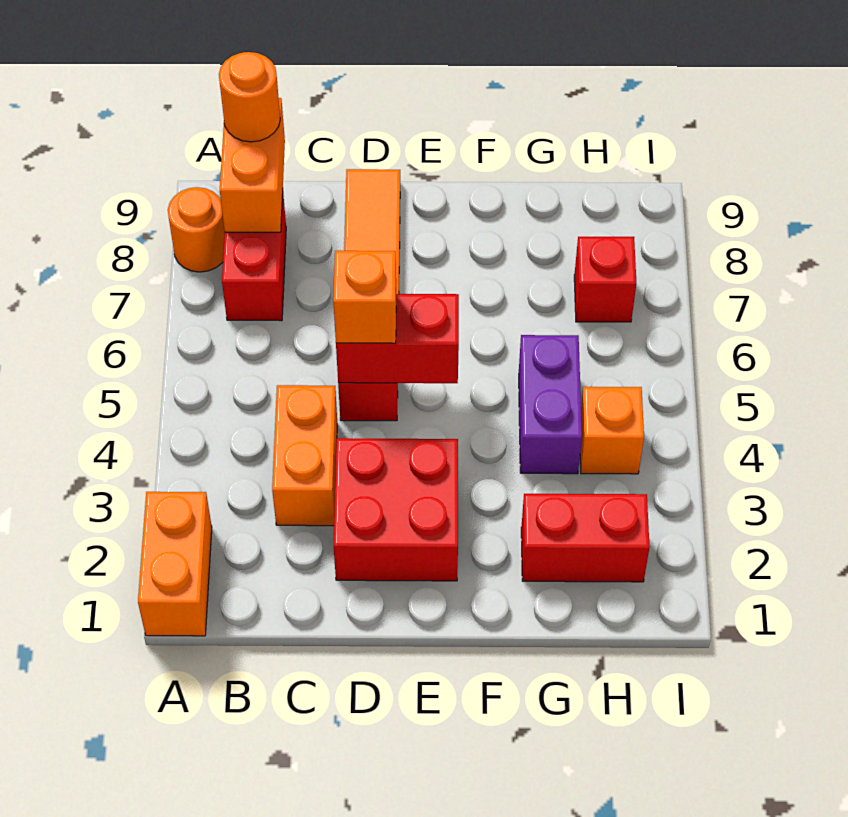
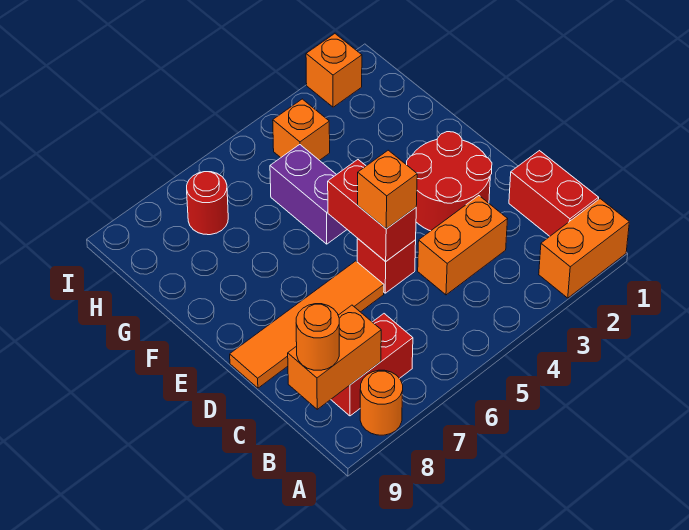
red 2x2 brick [334,438,458,581] -> red 2x2 round brick [407,132,492,231]
red 1x2 brick [521,494,650,582] -> red 1x2 brick moved to [509,151,599,236]
purple 1x2 brick [519,335,582,474] -> purple 1x2 brick turned to [270,145,347,244]
red 1x1 brick [574,237,636,322] -> red 1x1 round brick [187,172,228,235]
none -> orange 1x1 brick [306,34,362,107]

